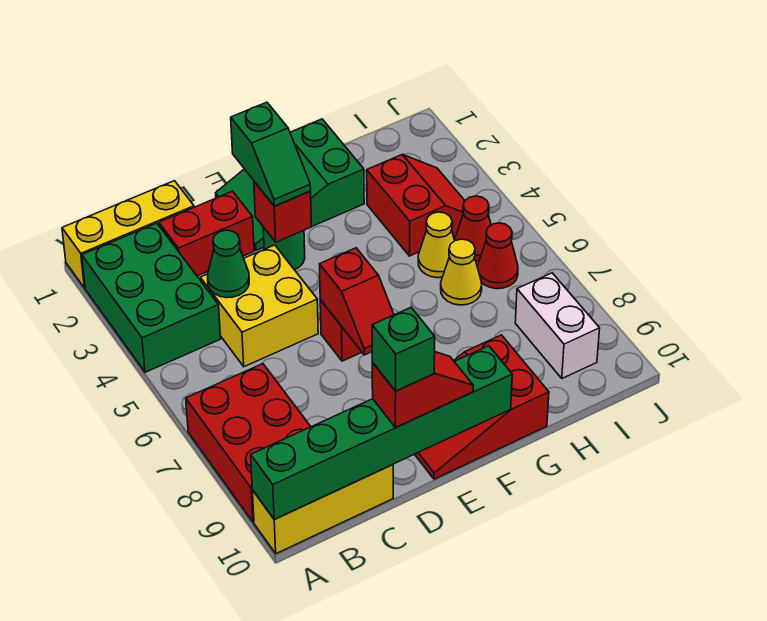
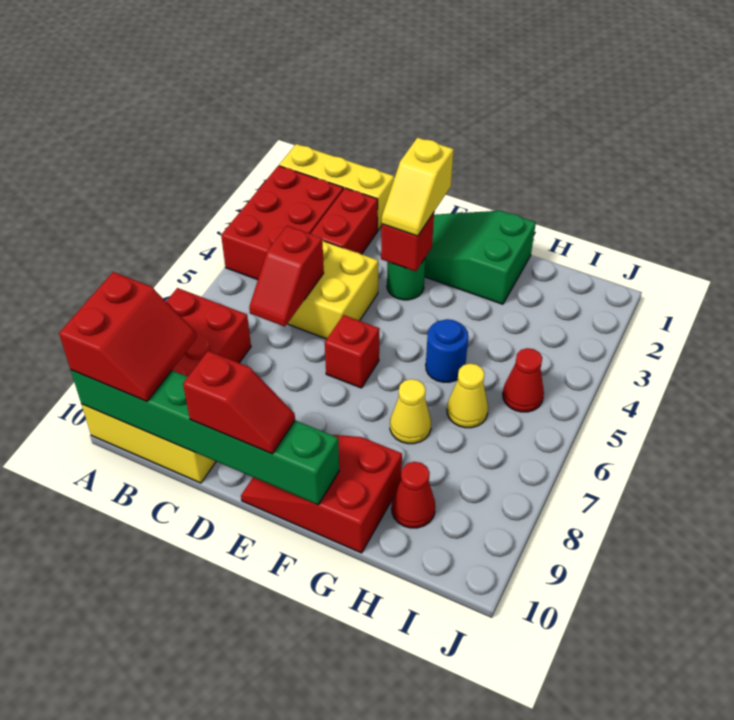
green 2x3 brick [82,223,221,372] -> red 2x3 brick [221,166,343,280]
red 1x2 brick [159,191,254,276] -> red 1x2 brick turned to [311,188,378,254]
green 1x1 cone [208,230,249,298] -> none
green 1x1 brick [372,308,435,391] -> none
green 1x2 slope [231,102,311,206] -> yellow 1x2 slope [382,138,454,236]
red 1x2 slope [320,248,394,355] -> red 1x2 slope moved to [249,226,324,327]
none -> blue 1x1 round brick [426,319,468,382]
red 2x2 slope [367,155,465,256] -> red 2x2 slope moved to [59,272,197,401]
yellow 1x1 cone [418,212,455,278] -> yellow 1x1 cone moved to [390,379,431,444]
red 1x1 cone [477,223,518,289] -> red 1x1 cone moved to [392,462,435,528]
white 1x2 brick [515,273,600,378] -> none

